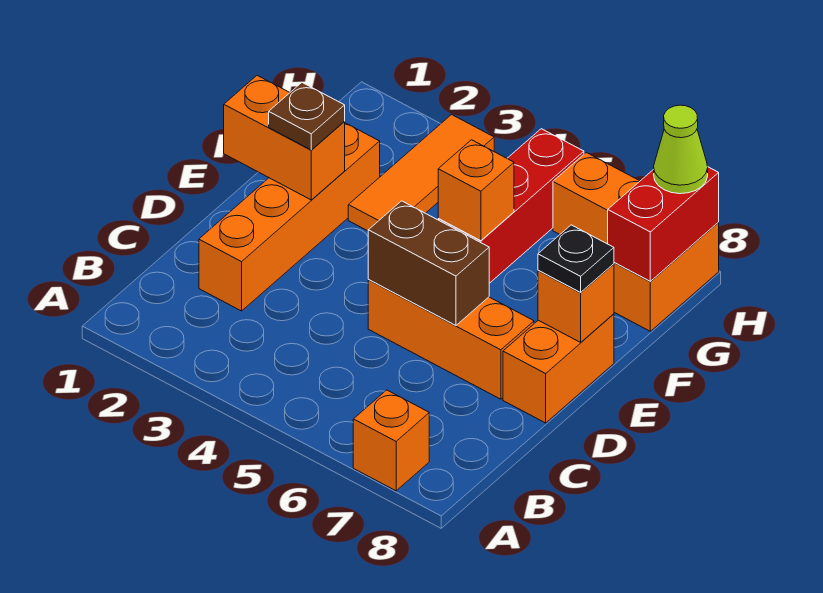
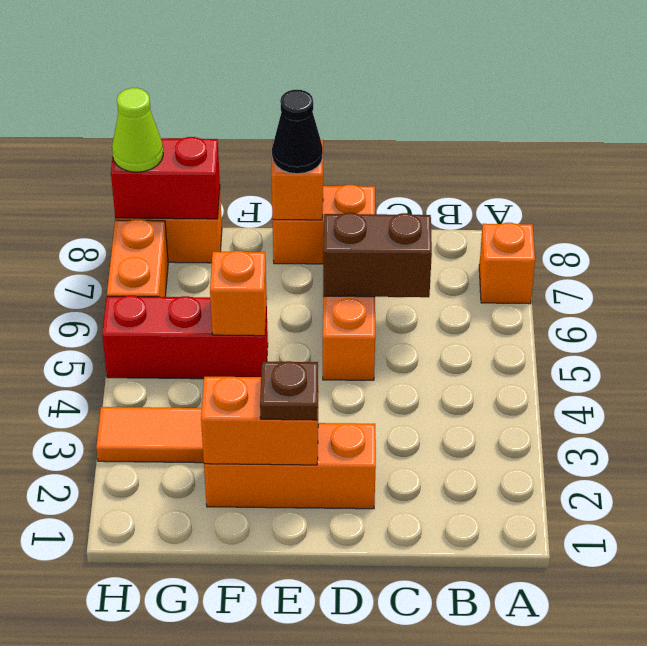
orange 1x4 brick [199,123,380,311] -> orange 1x3 brick [204,423,376,509]
brown 1x2 brick [368,201,489,325] -> brown 1x2 brick turned to [323,213,432,297]
orange 1x2 brick [224,75,345,200] -> orange 1x2 brick turned to [201,377,318,465]
black 1x1 plate [538,225,614,292] -> black 1x1 cone [272,90,323,174]

